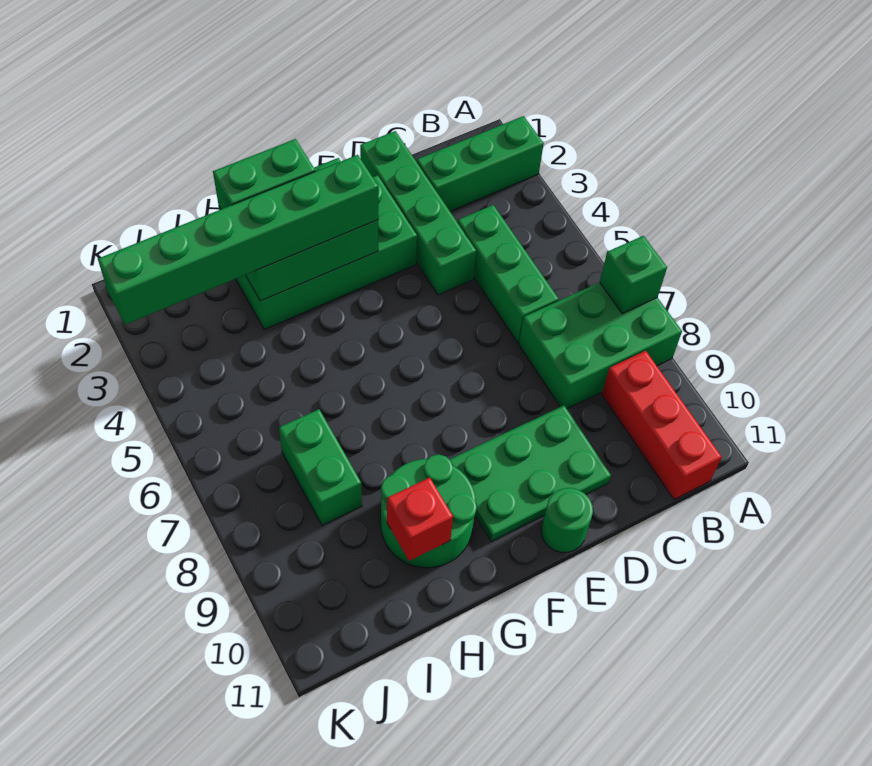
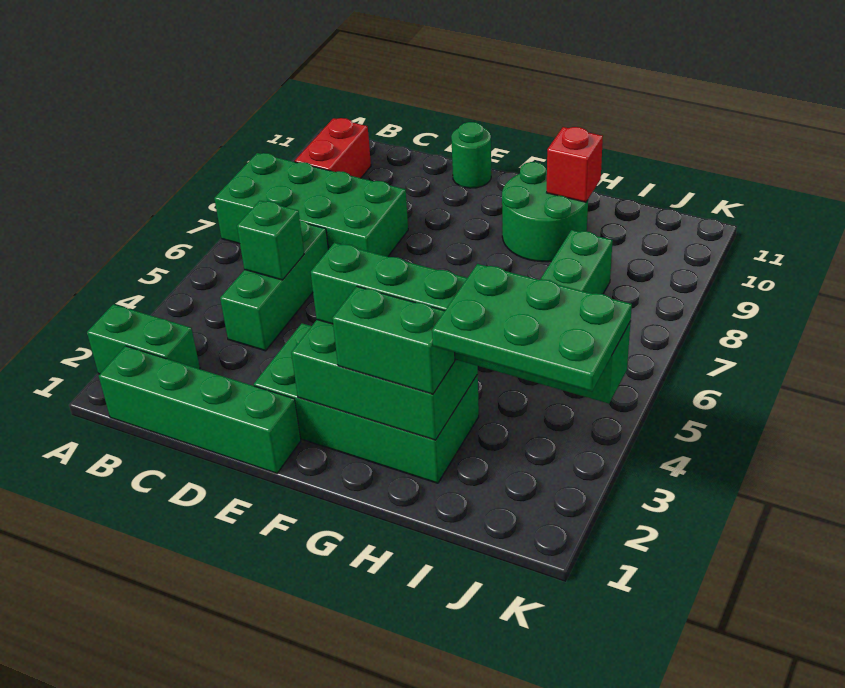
green 1x3 brick [417,116,544,211] -> green 1x2 brick [87,304,200,374]
green 2x3 brick [519,283,682,408] -> green 2x4 brick [214,153,408,257]
green 1x1 brick [600,236,667,313] -> green 1x1 brick moved to [237,201,304,280]
red 1x3 brick [602,351,722,500] -> red 1x2 brick [295,118,371,178]
green 1x4 brick [360,131,476,295] -> green 1x4 brick turned to [99,346,301,473]
green 2x3 plate [449,405,611,541] -> green 2x3 plate moved to [432,264,632,391]

